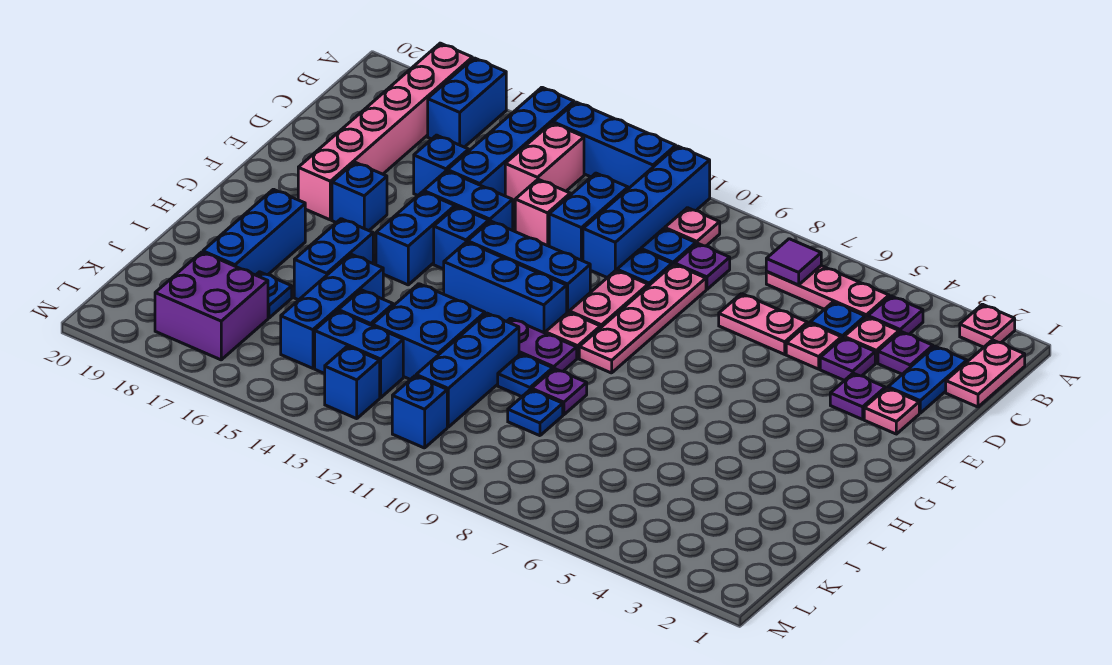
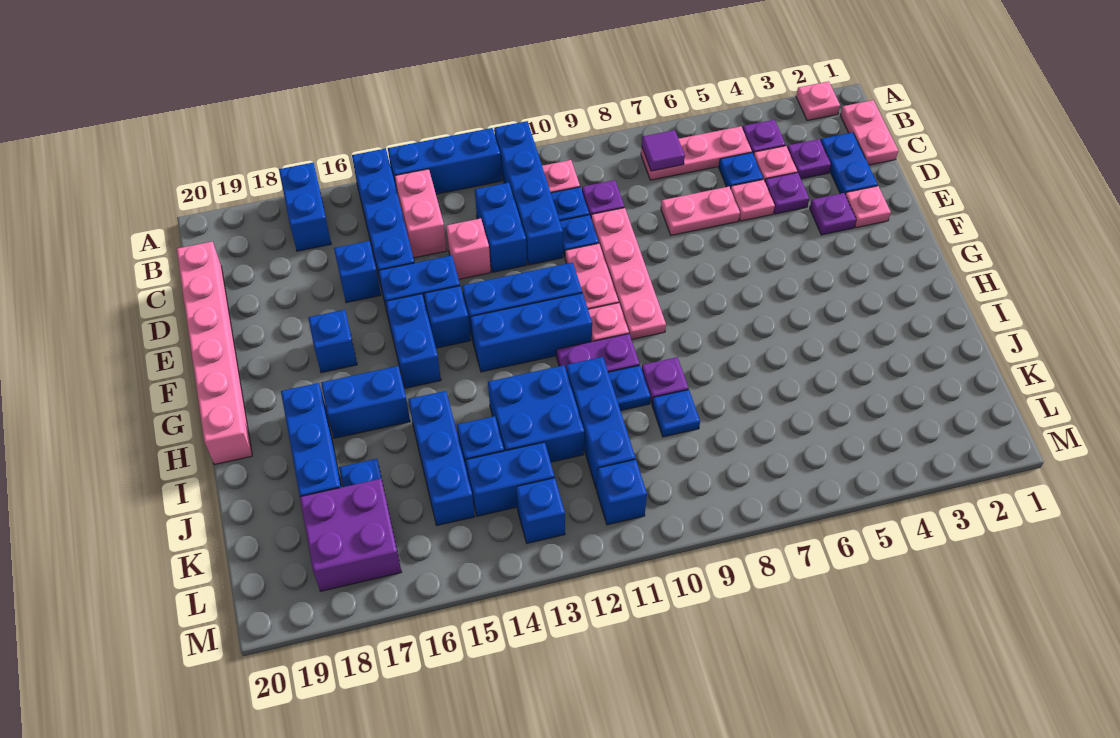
pink 1x6 brick [298,43,472,220] -> pink 1x6 brick moved to [177,241,252,465]
blue 1x2 brick [294,219,373,300] -> blue 1x2 brick turned to [321,366,410,438]

